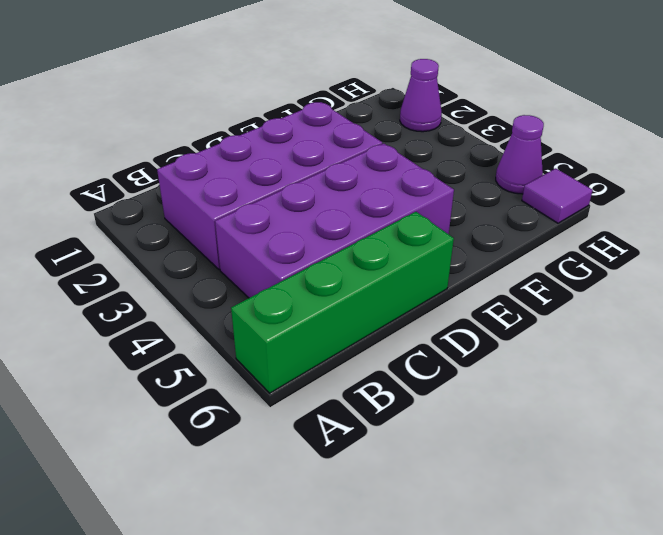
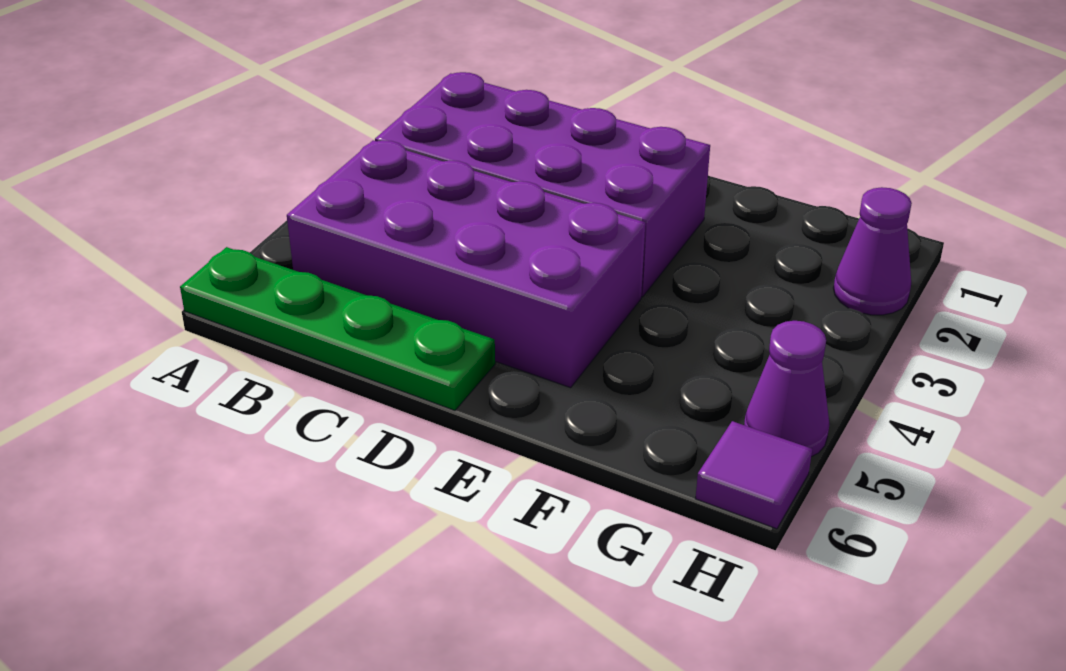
green 1x4 brick [231,212,454,393] -> green 1x4 plate [180,247,495,410]

